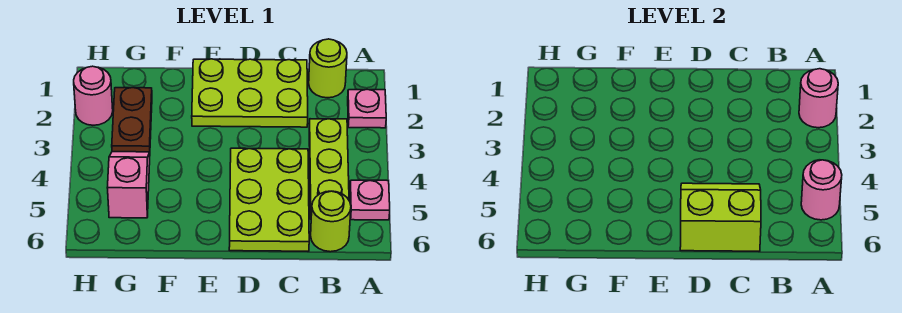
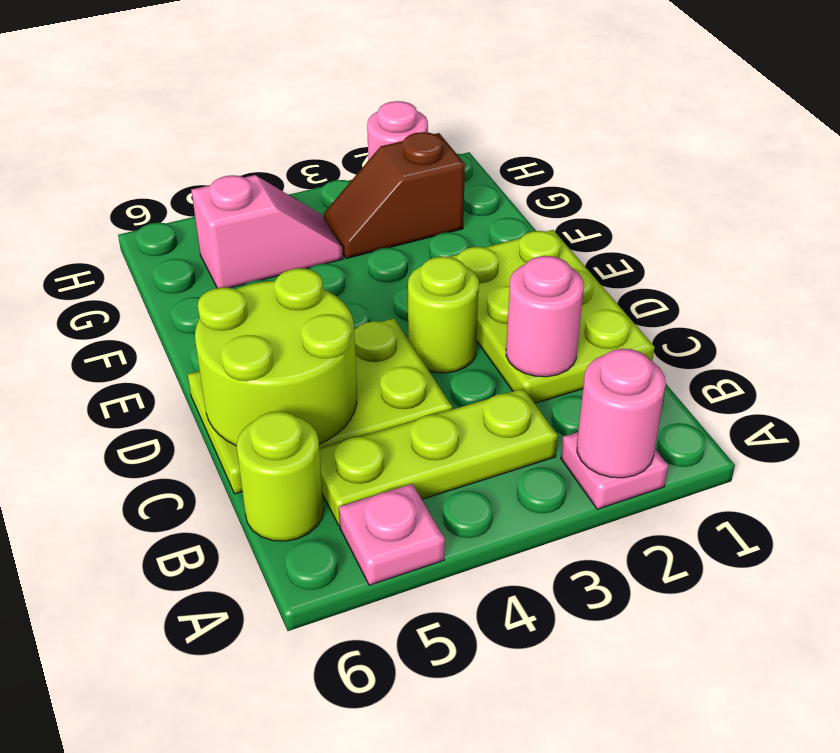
pink 1x1 round brick [801,160,842,220] -> pink 1x1 round brick moved to [506,256,584,377]
lime 1x1 round brick [309,39,347,98] -> lime 1x1 round brick moved to [408,256,479,373]
lime 2x2 slope [680,183,761,251] -> lime 2x2 round brick [195,268,357,446]
brown 1x2 plate [112,88,152,152] -> brown 1x2 slope [324,132,465,258]

